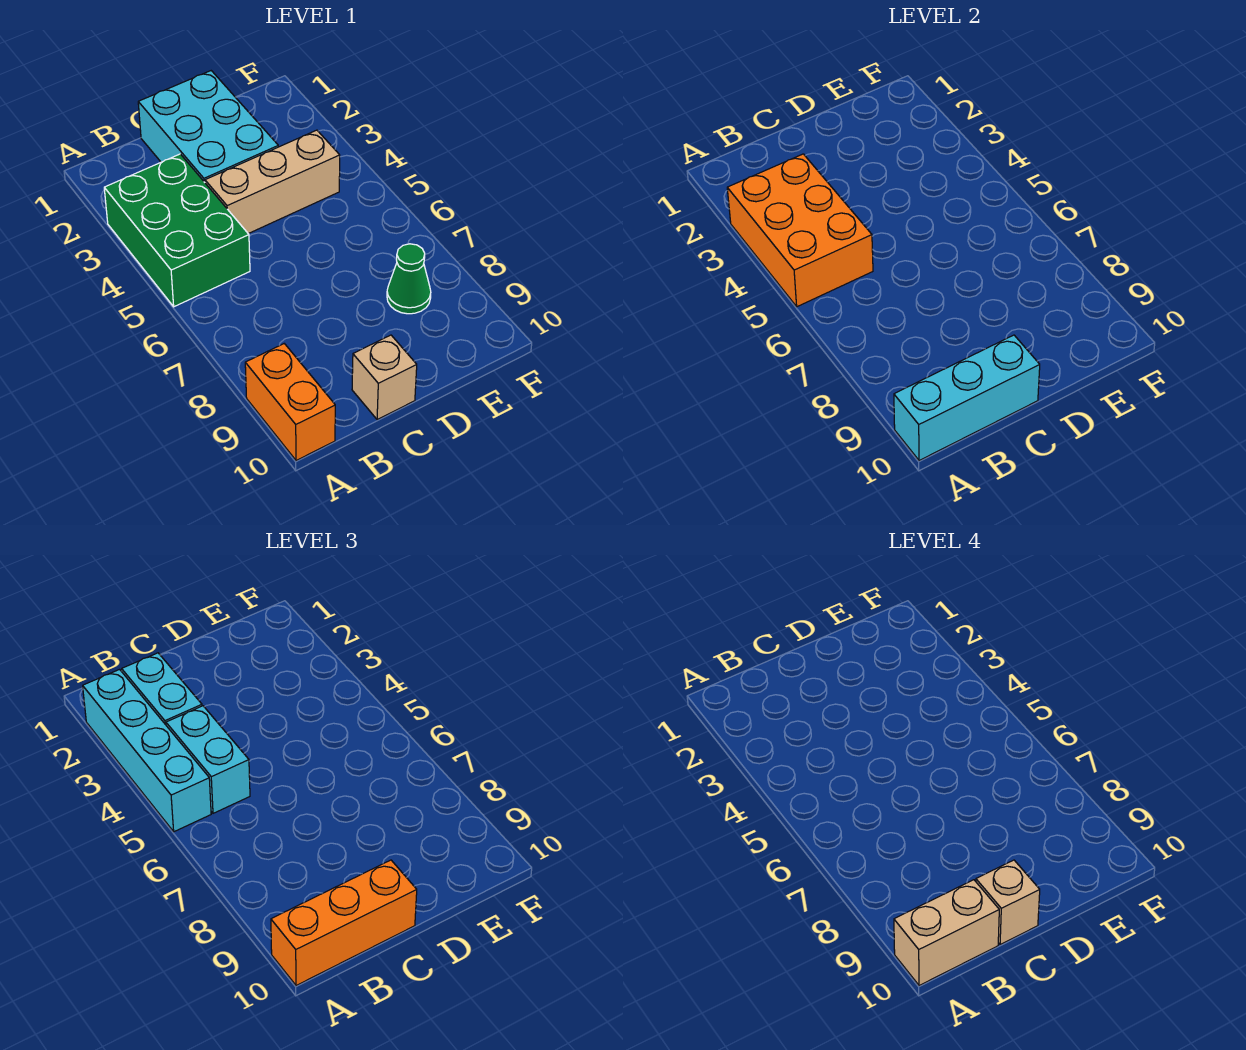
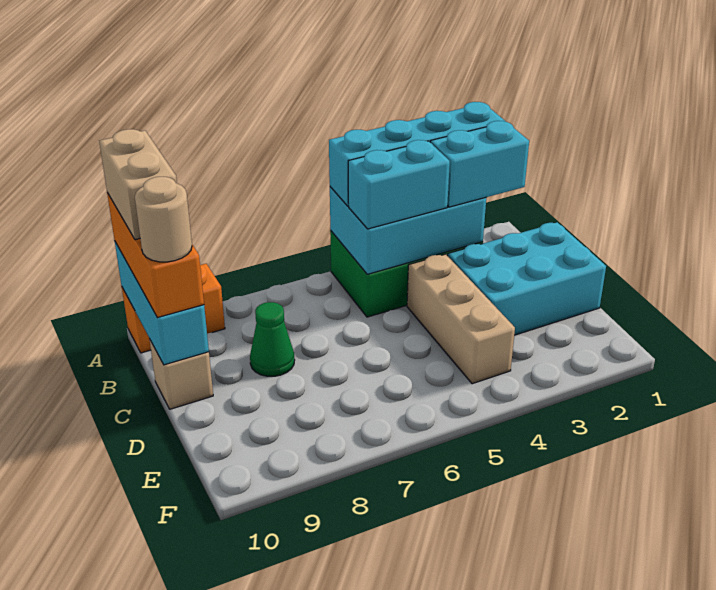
orange 2x3 brick [727,154,873,307] -> cyan 2x3 brick [330,187,486,274]
tan 1x1 brick [976,860,1040,945] -> tan 1x1 round brick [135,177,192,262]
green 1x1 cone [387,244,431,314] -> green 1x1 cone moved to [250,302,295,376]

